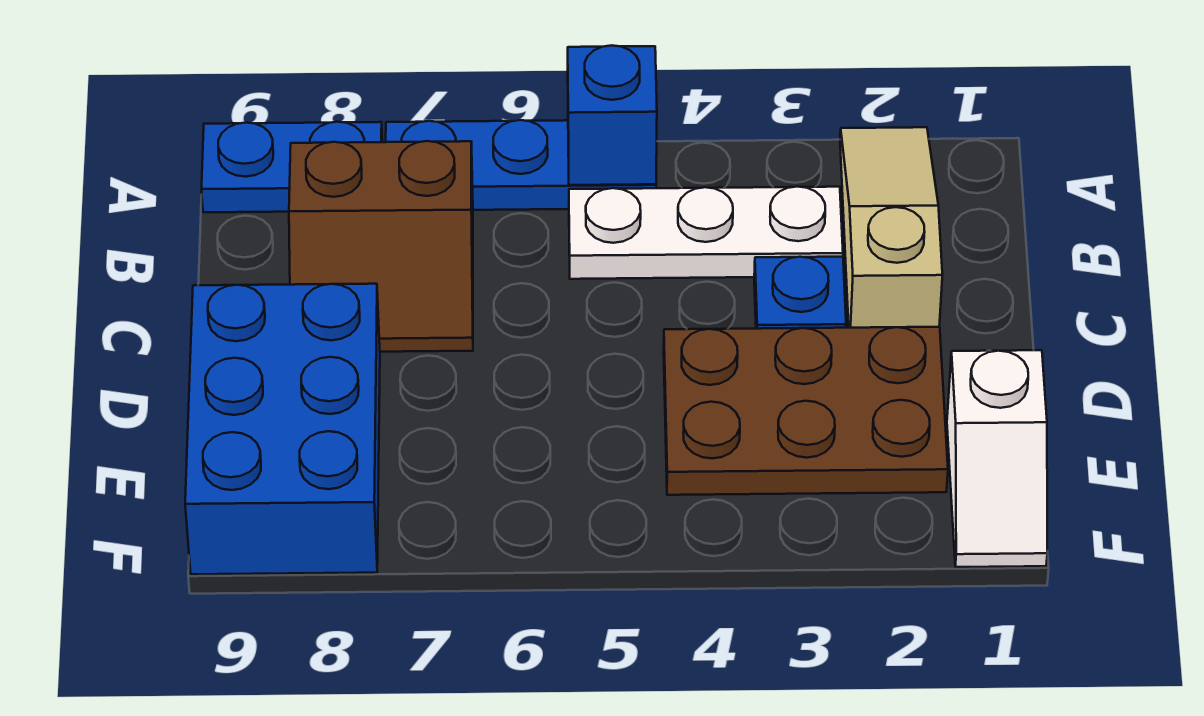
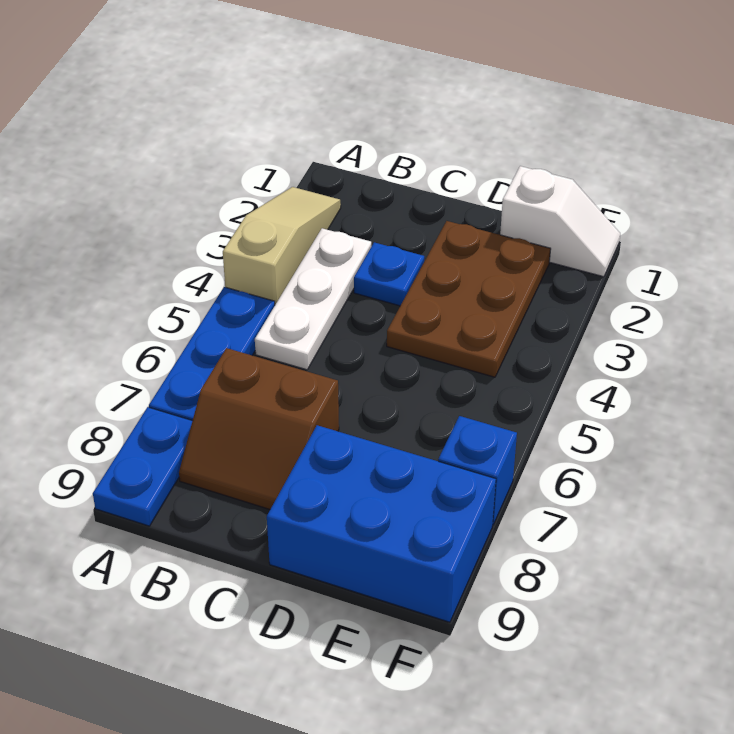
tan 1x3 slope [840,127,942,328] -> tan 1x3 slope turned to [223,187,341,305]
blue 1x1 brick [568,45,657,185] -> blue 1x1 brick moved to [438,416,517,525]
brown 2x2 slope [289,141,473,352] -> brown 2x2 slope turned to [179,348,339,509]

